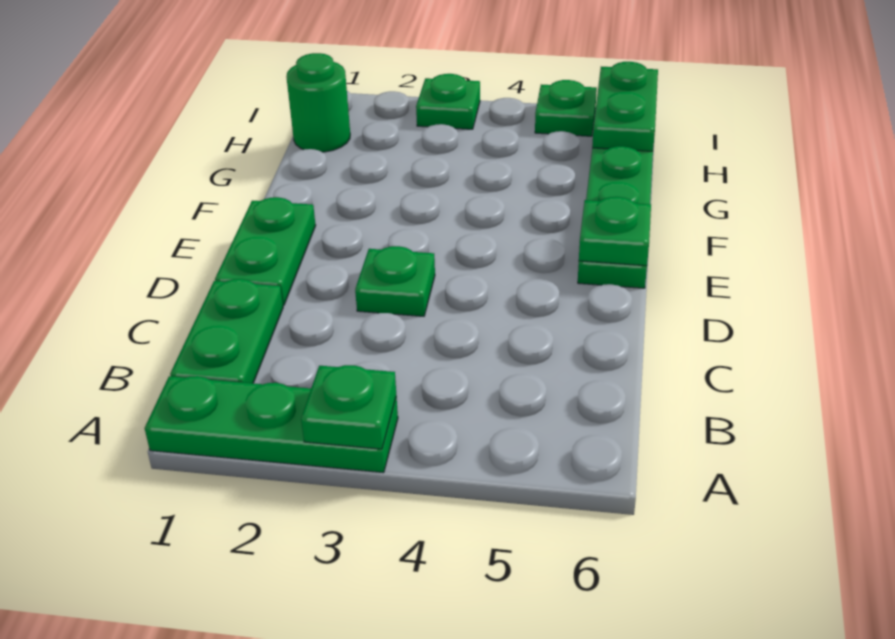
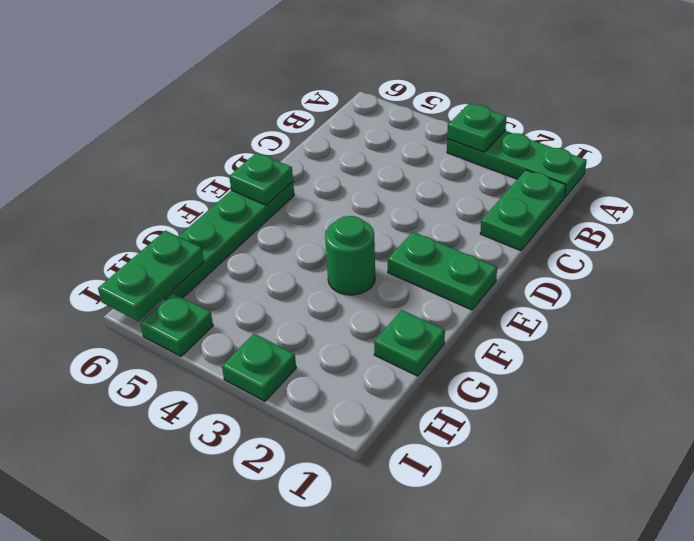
green 1x2 plate [215,197,316,306] -> green 1x2 plate turned to [388,232,497,310]
green 1x1 plate [355,246,435,316] -> green 1x1 plate moved to [374,310,445,376]
green 1x1 round brick [286,53,350,152] -> green 1x1 round brick moved to [325,216,375,295]

